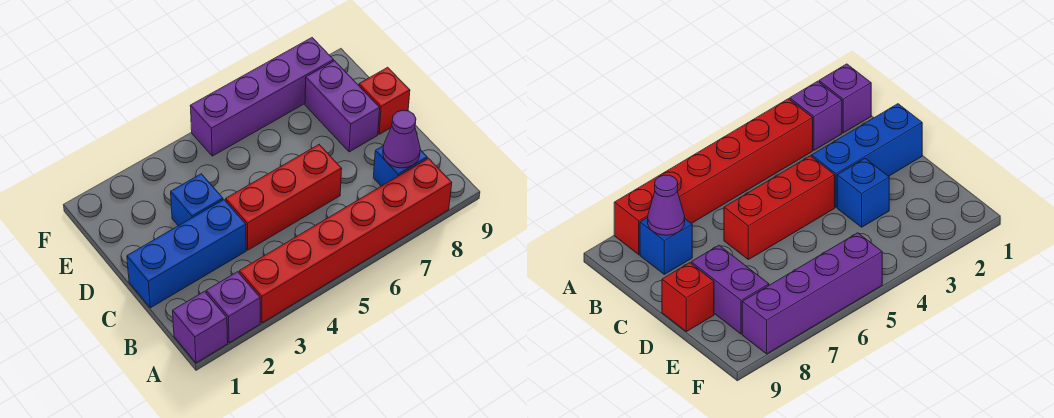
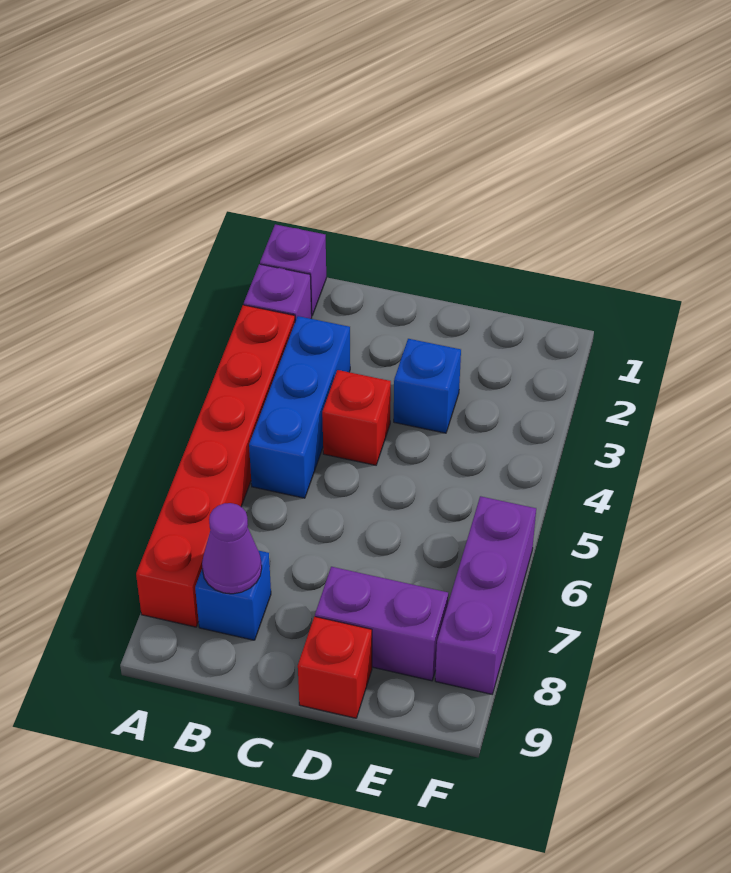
blue 1x3 brick [127,200,246,308] -> blue 1x3 brick moved to [249,316,350,498]
red 1x3 brick [226,145,342,250] -> red 1x1 brick [322,370,391,465]
purple 1x4 brick [190,38,334,156] -> purple 1x3 brick [435,496,536,694]

